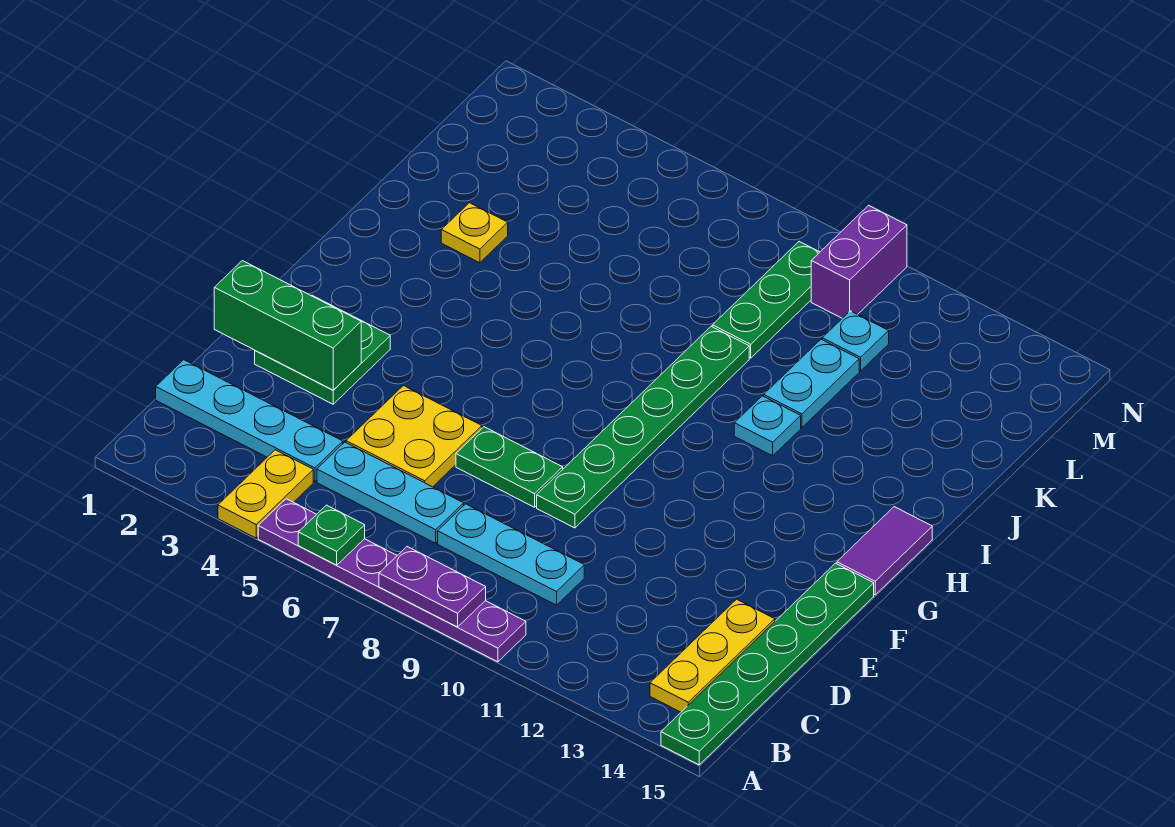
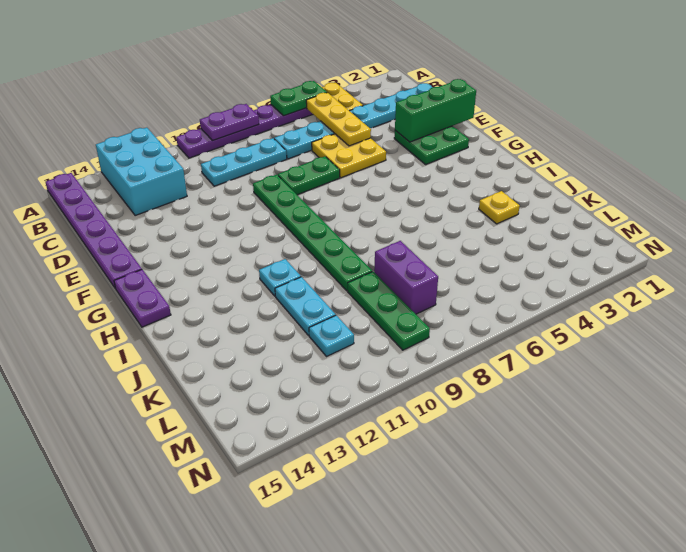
green 1x1 plate [298,505,365,565] -> green 1x2 plate [270,81,327,116]
none -> cyan 2x3 brick [96,128,187,216]
green 1x6 plate [661,563,874,765] -> purple 1x6 plate [46,173,142,289]
yellow 1x3 plate [650,599,775,712] -> yellow 1x3 plate moved to [306,93,371,146]
purple 1x2 tile [837,507,932,595] -> purple 1x2 plate [114,270,171,327]
purple 1x2 brick [811,205,907,318] -> purple 1x2 brick moved to [374,241,438,314]

